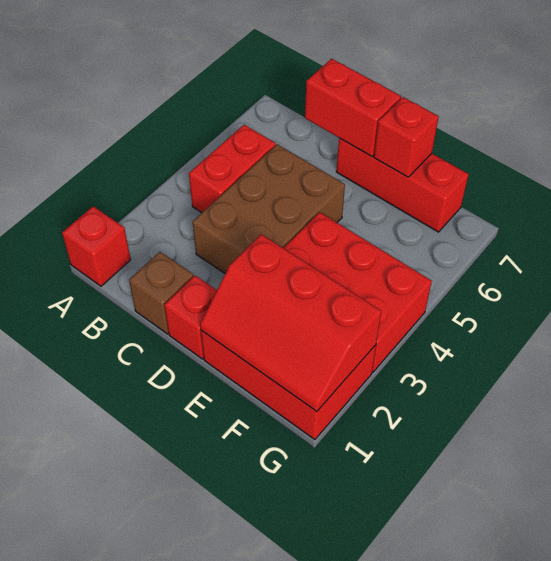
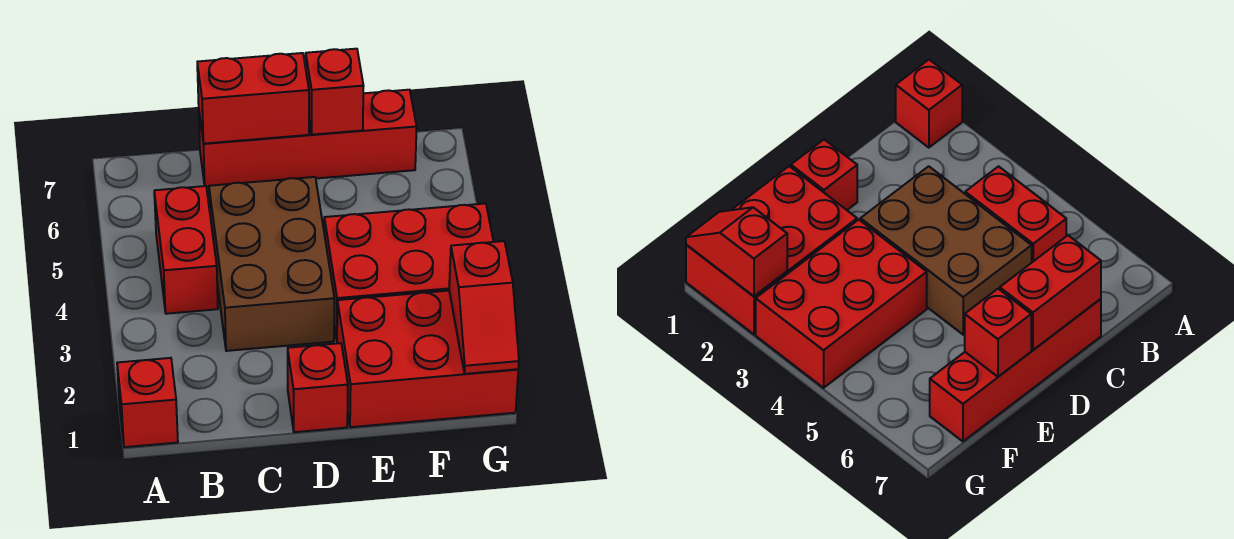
brown 1x1 brick [129,252,194,334] -> none
red 1x3 brick [336,138,469,232] -> red 1x4 brick [199,90,417,188]
red 2x3 slope [200,234,381,411] -> red 1x2 slope [449,241,519,374]

